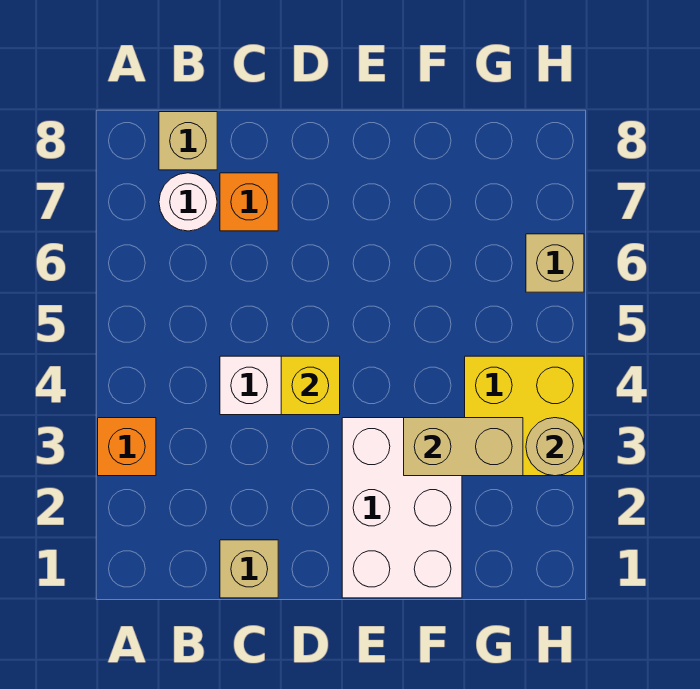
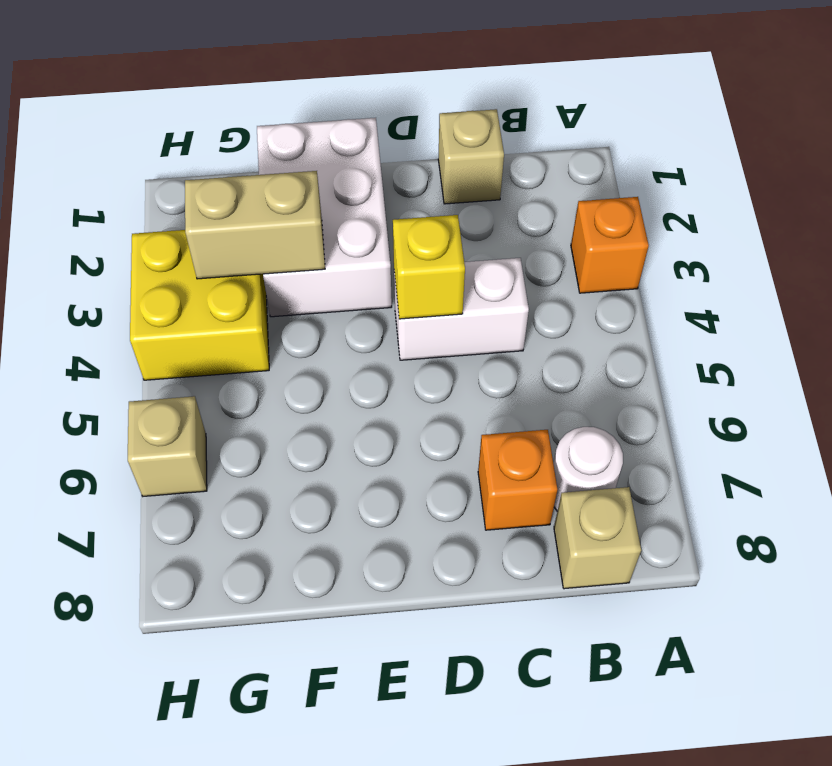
tan 1x1 round brick [526,418,584,476] -> none

